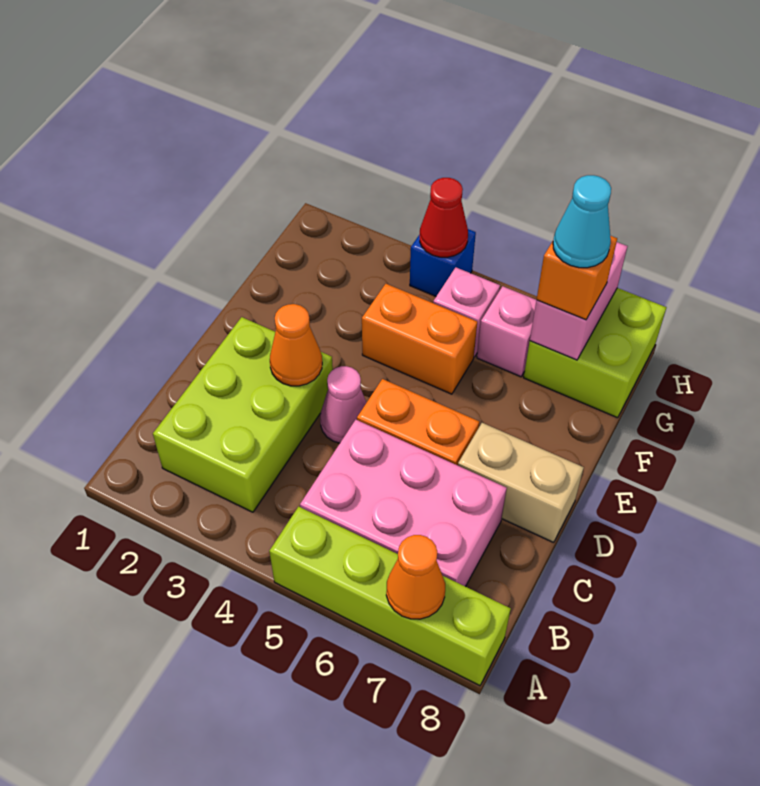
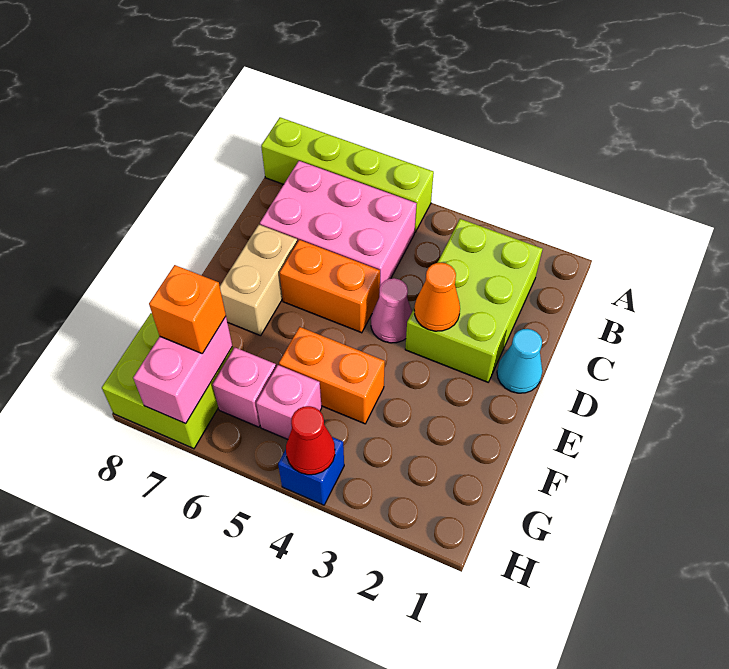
orange 1x1 cone [386,535,445,619] -> none
tan 1x2 brick [458,423,584,542] -> tan 1x2 brick turned to [220,225,297,336]
cyan 1x1 cone [553,175,611,268] -> cyan 1x1 cone moved to [497,329,542,393]

